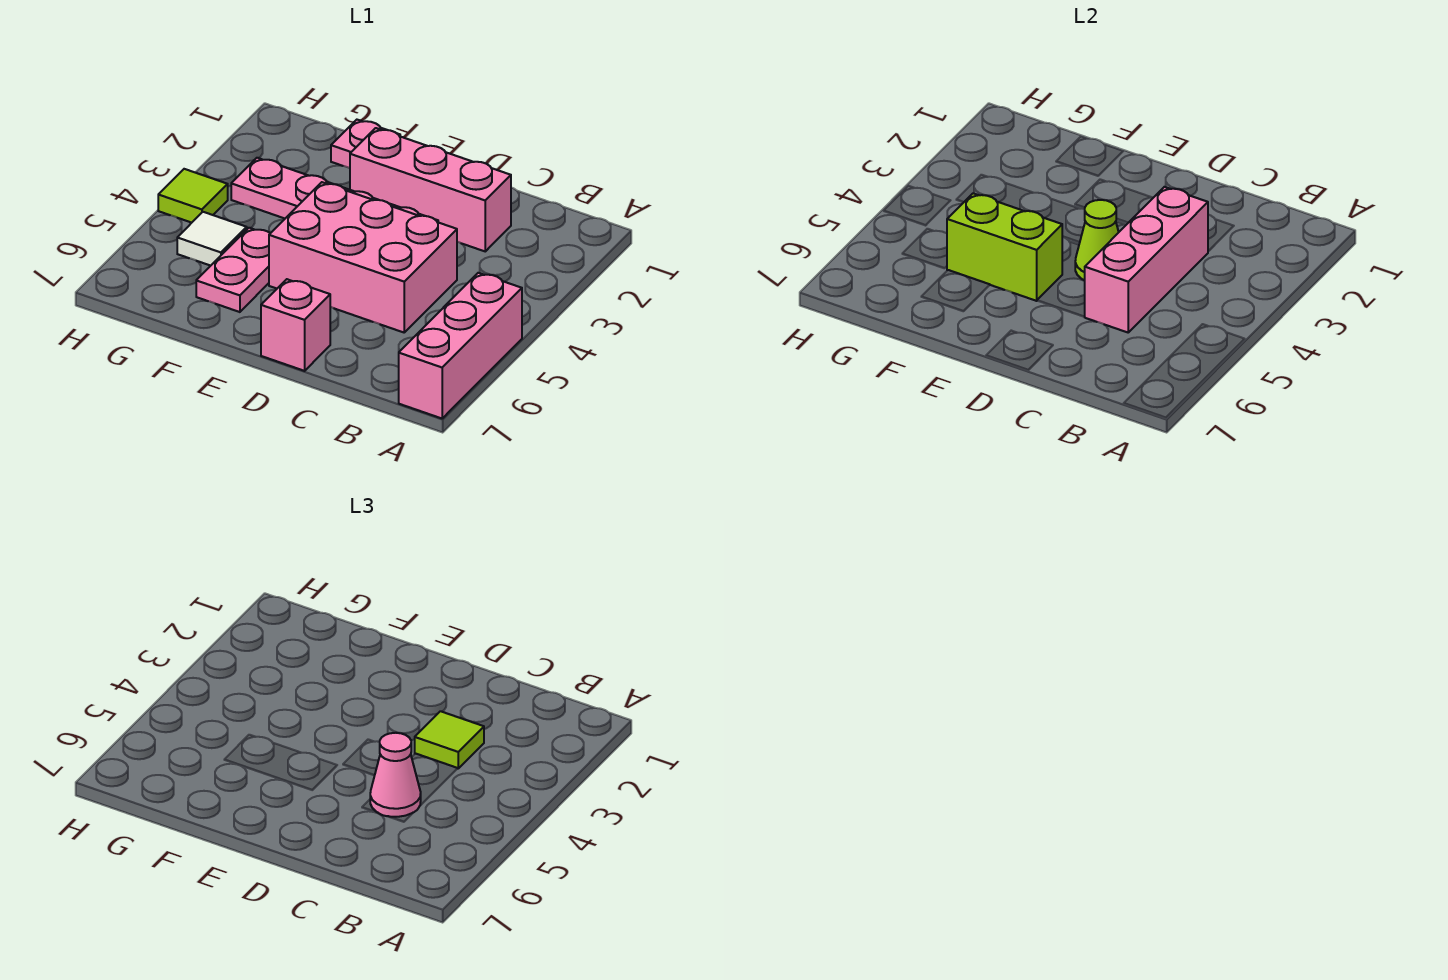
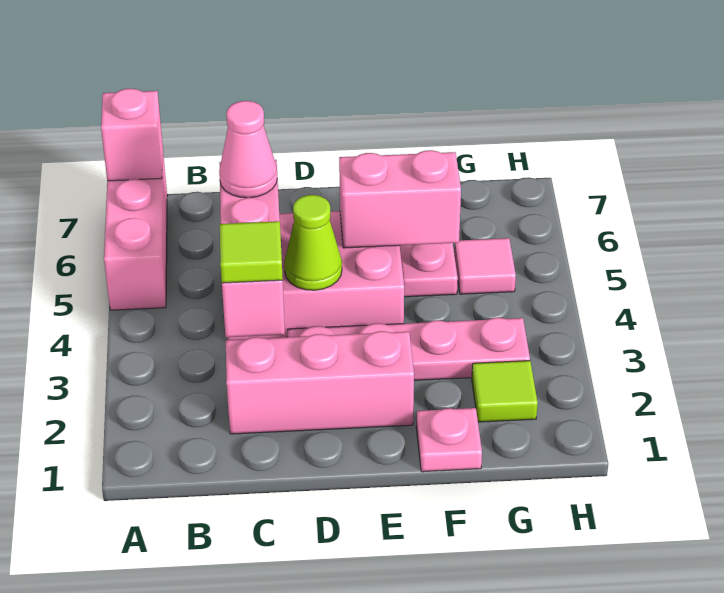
pink 1x1 brick [261,279,330,371] -> pink 1x1 brick moved to [101,89,162,181]
lime 1x2 brick [947,193,1062,301] -> pink 1x2 brick [339,150,461,248]
white 1x1 tile [177,212,247,266] -> pink 1x1 tile [455,238,516,294]
lime 1x1 tile [158,169,228,223] -> lime 1x1 tile moved to [472,361,538,422]

